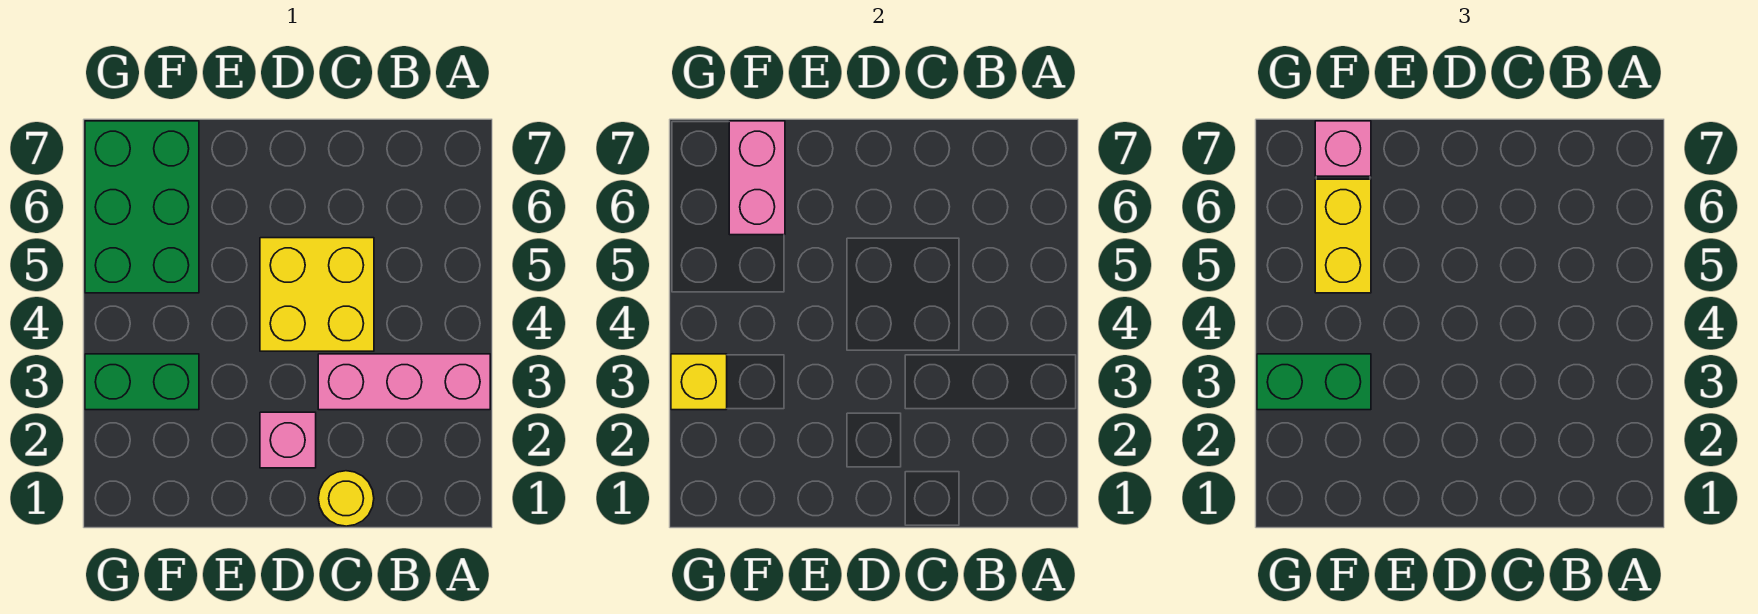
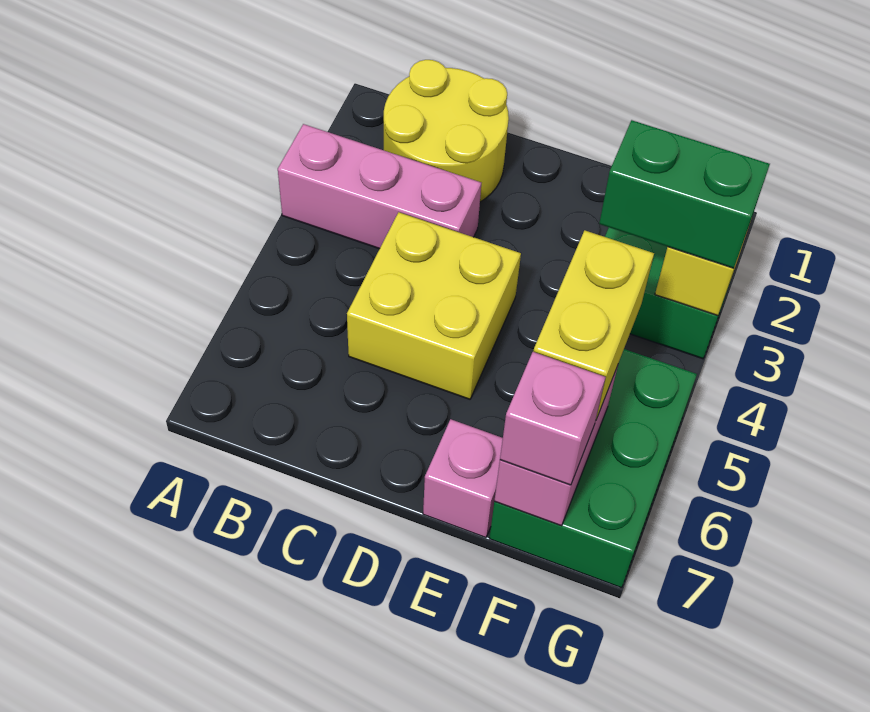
yellow 1x1 round brick [318,471,374,526] -> yellow 2x2 round brick [384,60,509,202]
pink 1x1 brick [260,412,316,468] -> pink 1x1 brick moved to [423,419,503,538]

